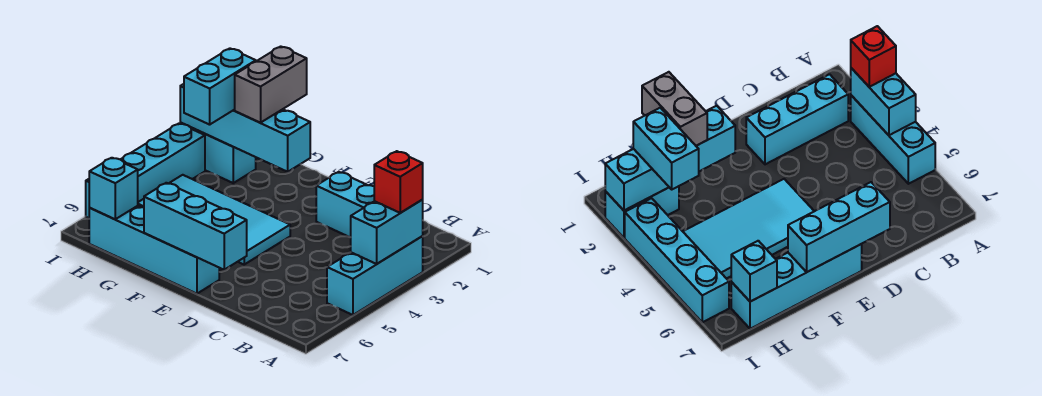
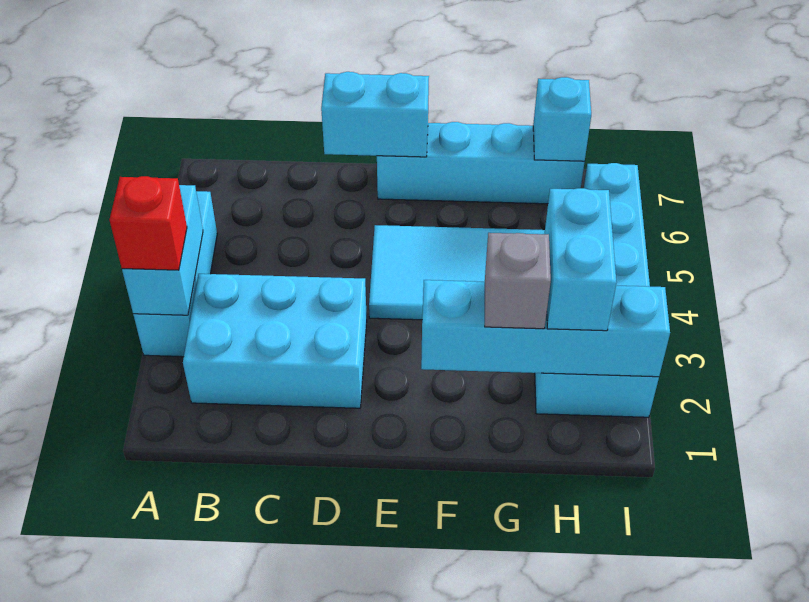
cyan 1x3 brick [316,172,374,237] -> cyan 2x3 brick [183,274,367,408]
cyan 1x3 brick [144,183,247,270] -> cyan 1x2 brick [321,72,429,157]
grey 1x2 brick [235,46,307,123] -> grey 1x1 brick [485,233,551,329]

